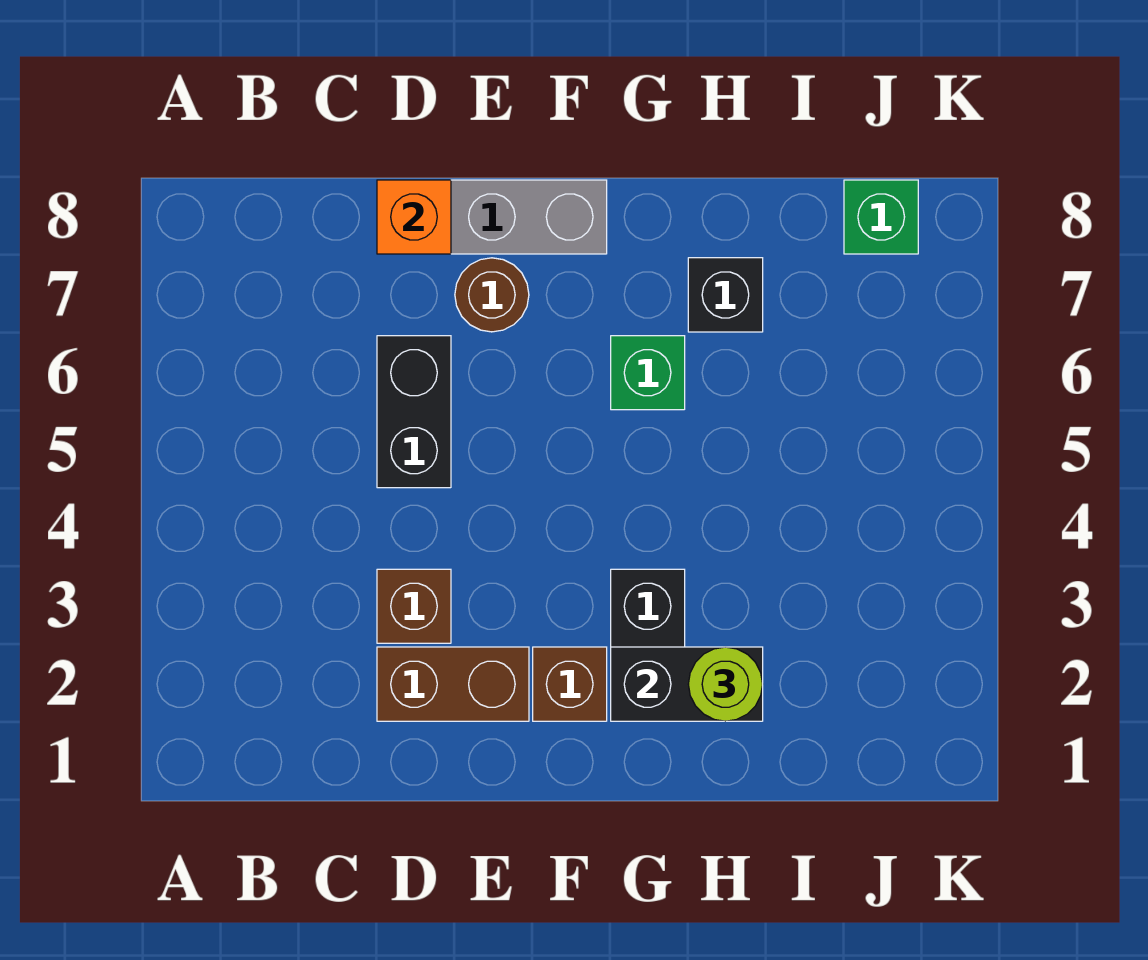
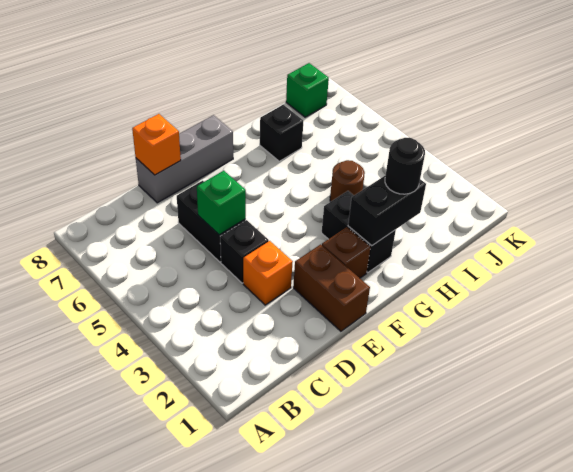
brown 1x2 brick [377,647,529,721] -> brown 1x2 brick turned to [293,244,370,331]
brown 1x1 brick [377,569,451,643] -> orange 1x1 brick [243,241,293,305]
none -> black 1x1 brick [220,220,269,283]
brown 1x1 round brick [455,258,529,332] -> brown 1x1 round brick moved to [330,160,365,202]
green 1x1 brick [611,336,685,410] -> green 1x1 brick moved to [197,171,246,235]
lime 1x1 round brick [688,647,763,721] -> black 1x1 round brick [385,138,425,194]

